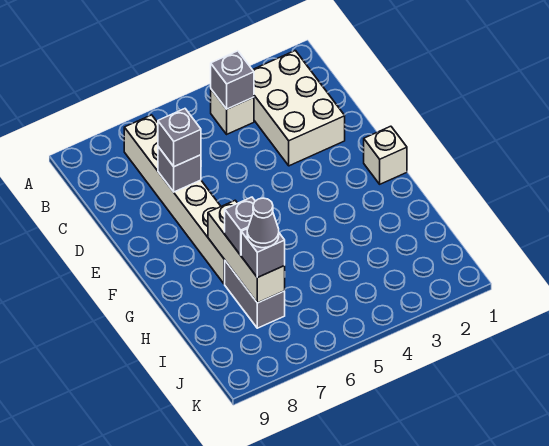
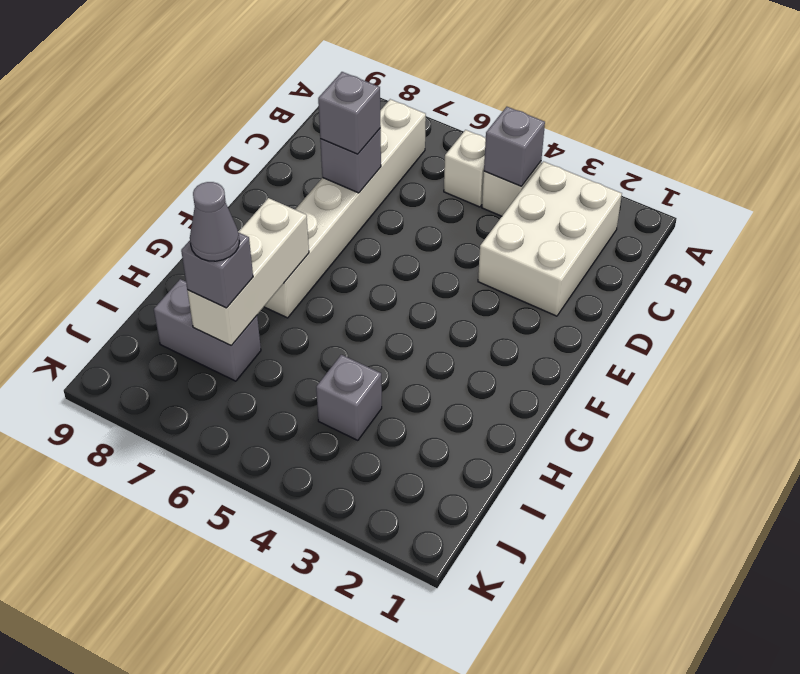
white 1x1 brick [364,126,407,184] -> white 1x1 brick moved to [444,130,486,207]
grey 1x2 brick [225,261,285,328] -> grey 1x2 brick turned to [154,279,261,381]
grey 1x1 brick [225,197,255,255] -> grey 1x1 brick moved to [316,355,382,440]

